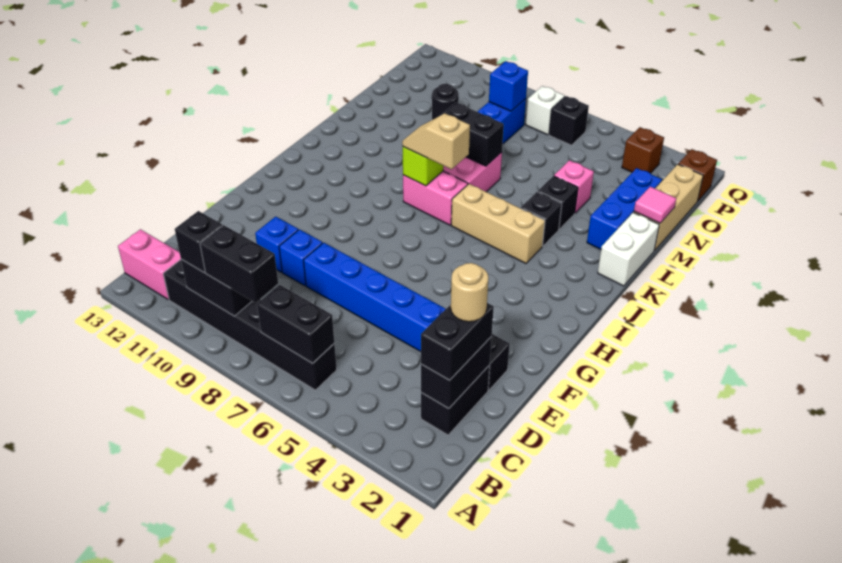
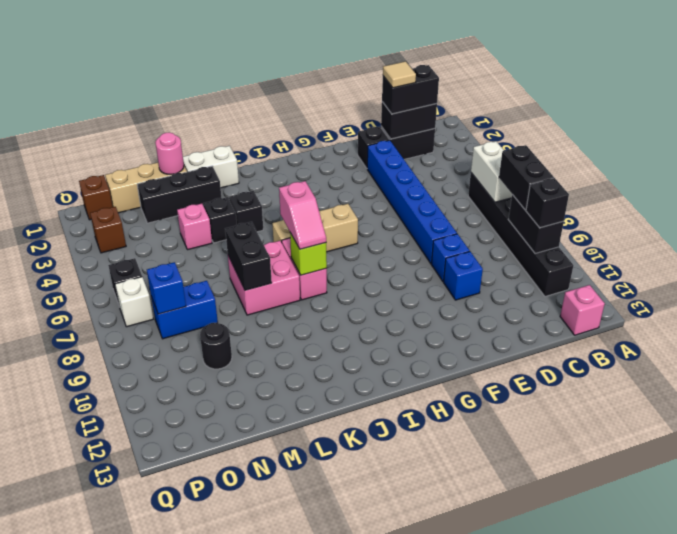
black 1x2 brick [257,285,334,363] -> white 1x2 brick [471,141,512,202]
pink 1x2 brick [118,229,181,300] -> pink 1x1 brick [560,285,605,335]
tan 1x1 round brick [451,263,488,322] -> tan 1x1 tile [383,61,416,88]
tan 1x3 brick [451,184,545,263] -> tan 1x3 brick turned to [272,204,358,252]
tan 1x2 slope [402,114,470,169] -> pink 1x2 slope [279,181,326,249]
blue 1x3 brick [587,168,662,249] -> black 1x3 brick [137,166,221,223]
pink 1x1 tile [634,187,676,223] -> pink 1x1 round brick [155,132,184,174]

